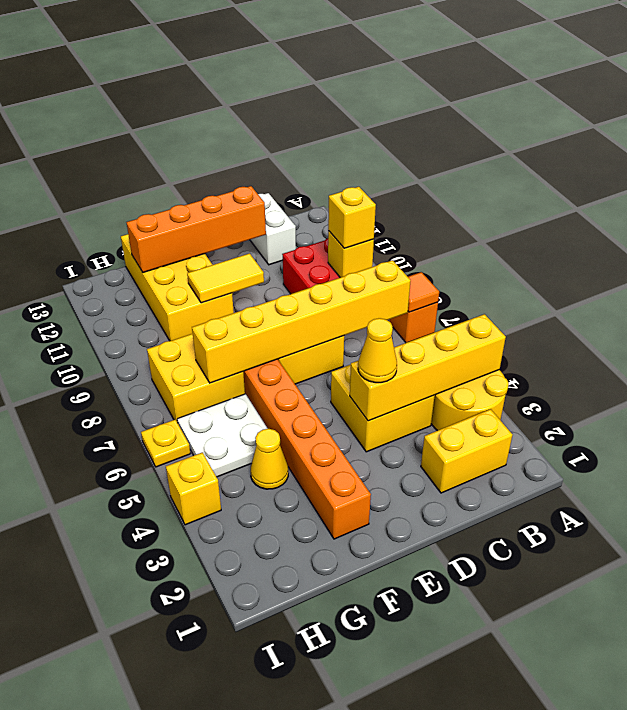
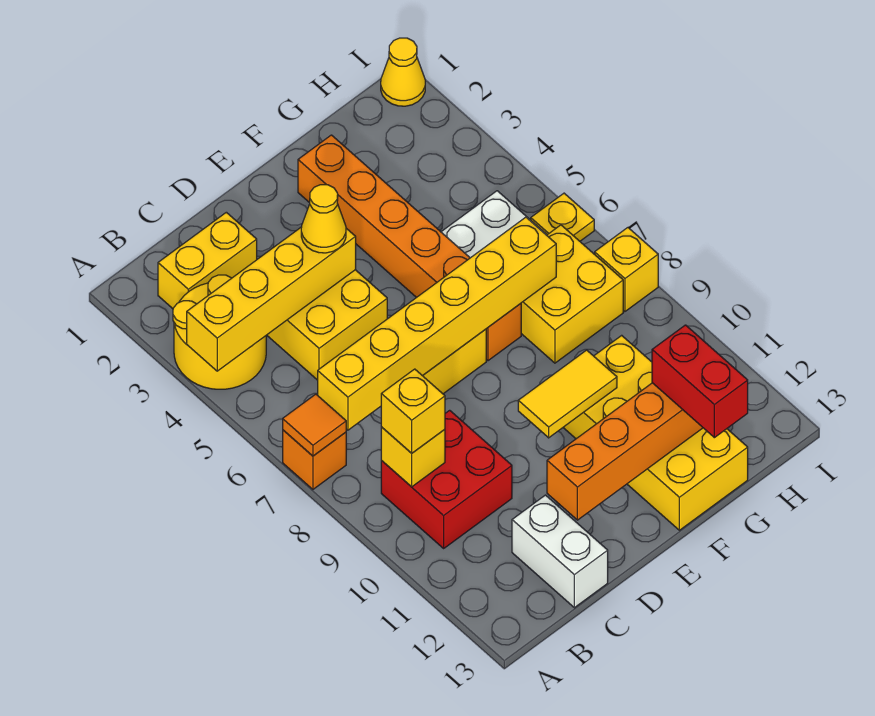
yellow 1x1 cone [250,429,288,489] -> yellow 1x1 cone moved to [381,38,425,106]
none -> red 1x2 brick [652,325,748,438]
yellow 1x1 brick [166,452,221,525] -> yellow 1x1 brick moved to [595,228,658,312]

